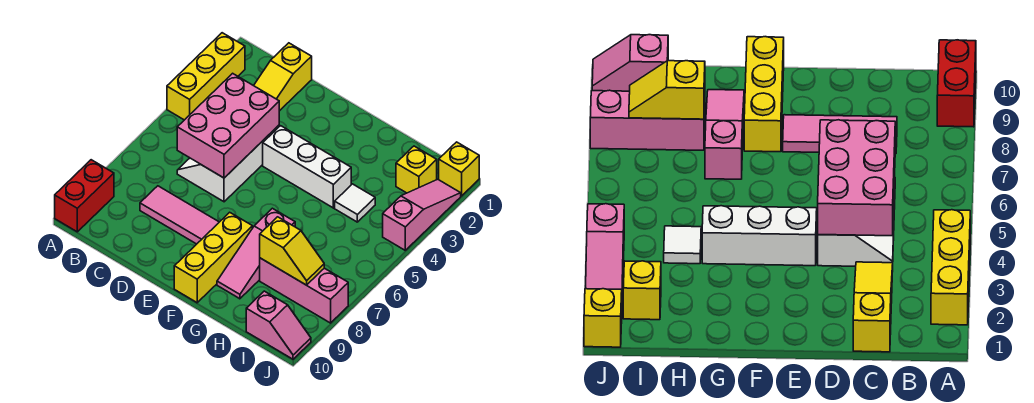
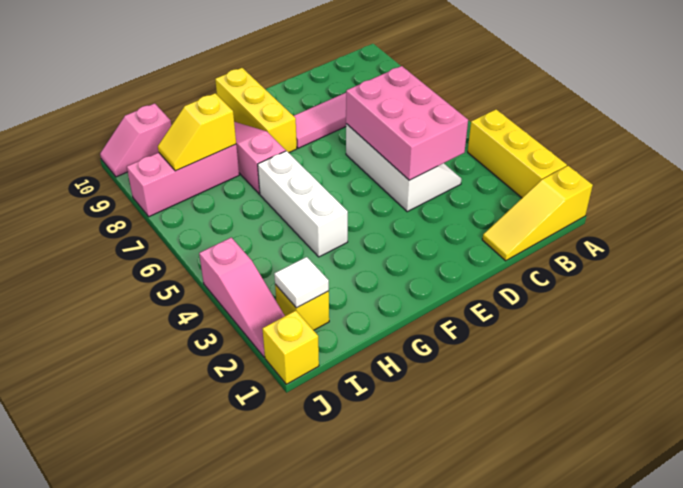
red 1x2 brick [55,160,114,232] -> none
yellow 1x3 slope [254,43,312,111] -> yellow 1x3 slope turned to [482,166,593,261]
white 1x3 brick [263,126,351,208] -> white 1x3 brick turned to [258,151,348,257]
white 1x1 tile [335,184,375,222] -> white 1x1 tile moved to [274,257,329,308]

